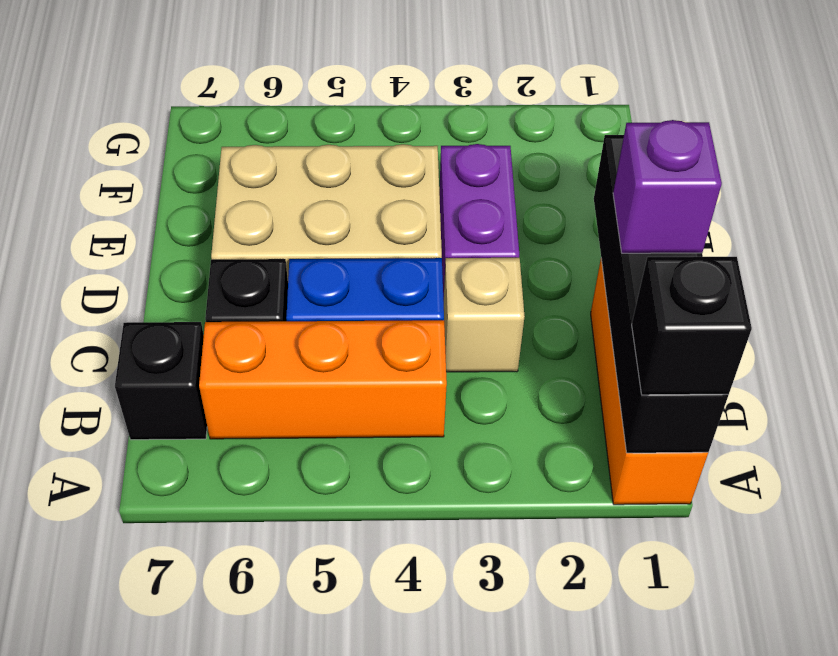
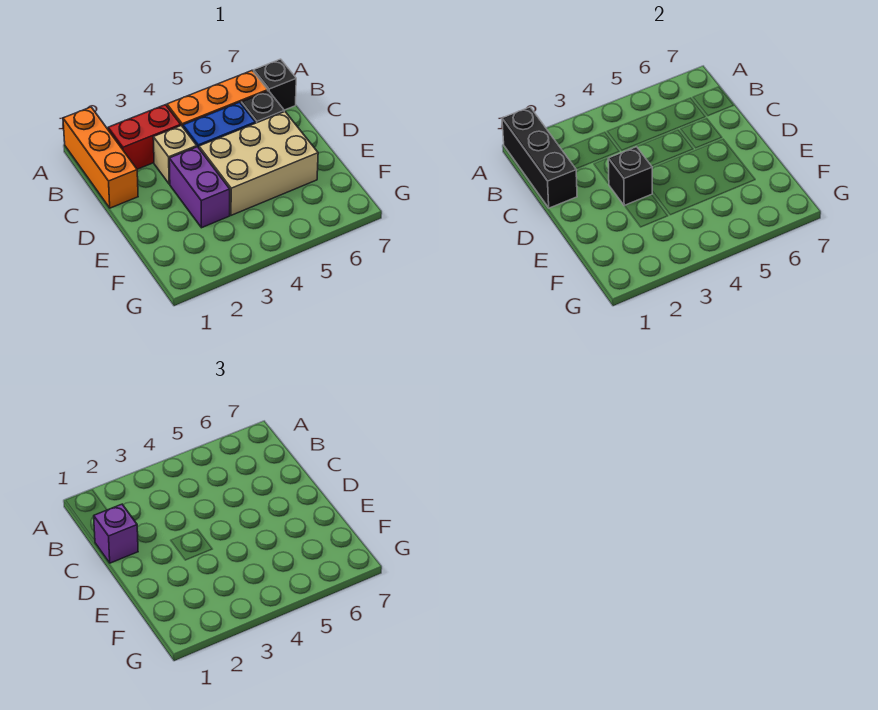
black 1x4 brick [594,135,728,453] -> black 1x3 brick [502,107,577,208]
black 1x1 brick [632,257,752,395] -> black 1x1 brick moved to [608,147,652,206]
none -> red 1x2 brick [108,105,181,169]

